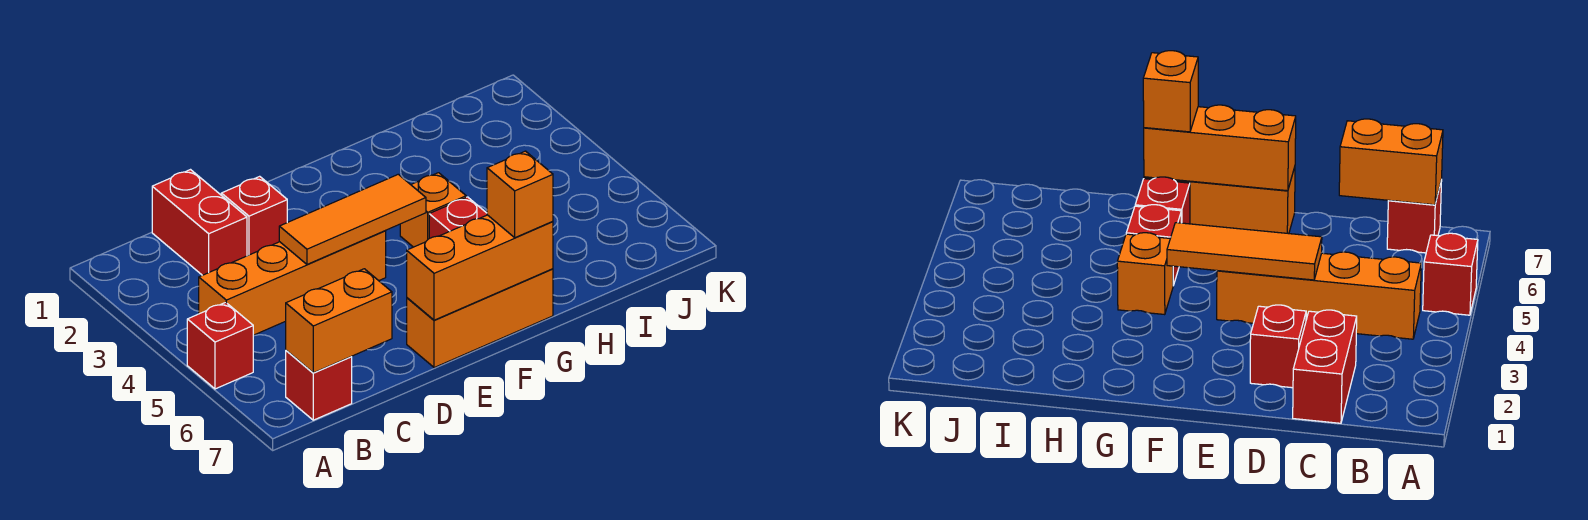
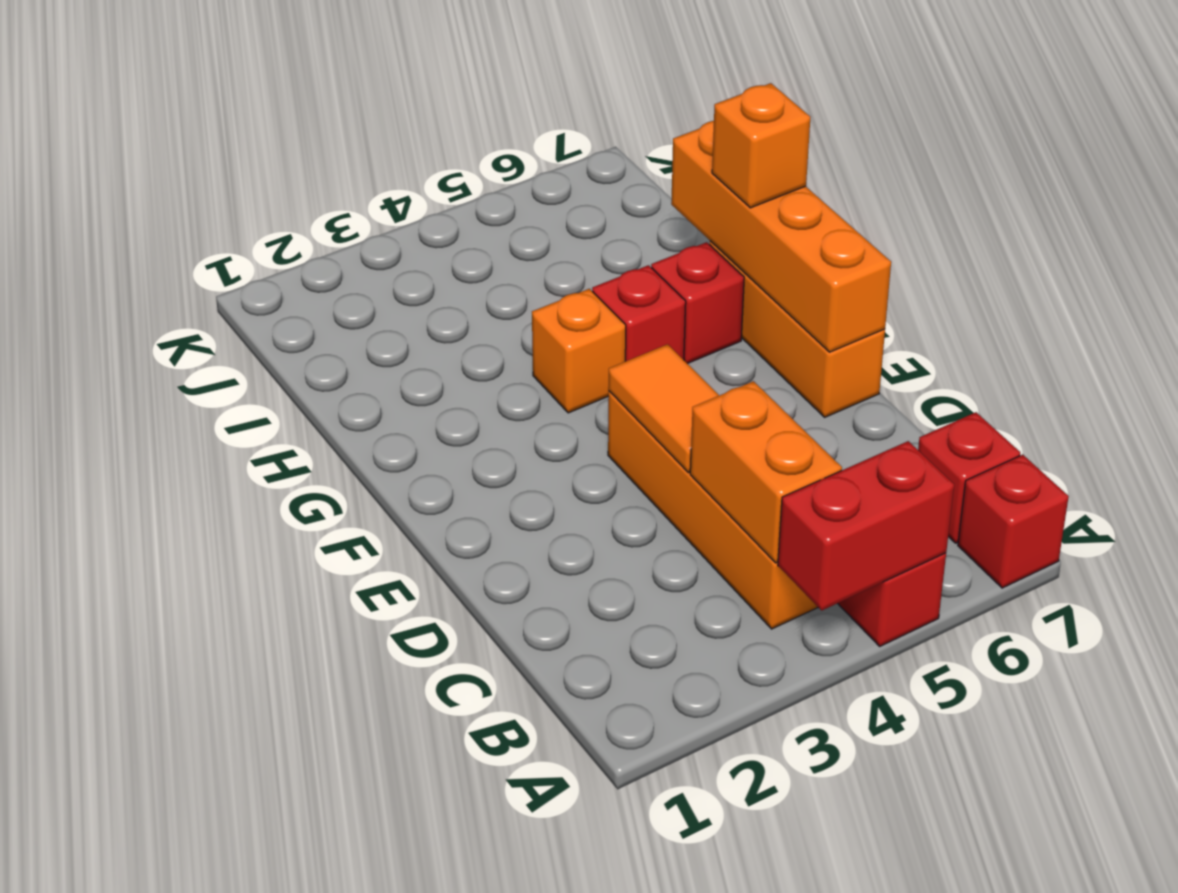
orange 1x2 brick [286,269,392,373] -> orange 1x2 brick moved to [690,381,842,563]
red 1x2 brick [152,170,247,275] -> red 1x2 brick moved to [778,441,954,610]
red 1x1 brick [221,176,287,256] -> red 1x1 brick moved to [958,455,1069,588]
orange 1x3 tile [279,174,426,264] -> orange 1x2 tile [608,344,719,473]
orange 1x3 brick [407,215,553,320] -> orange 1x4 brick [671,121,891,352]

